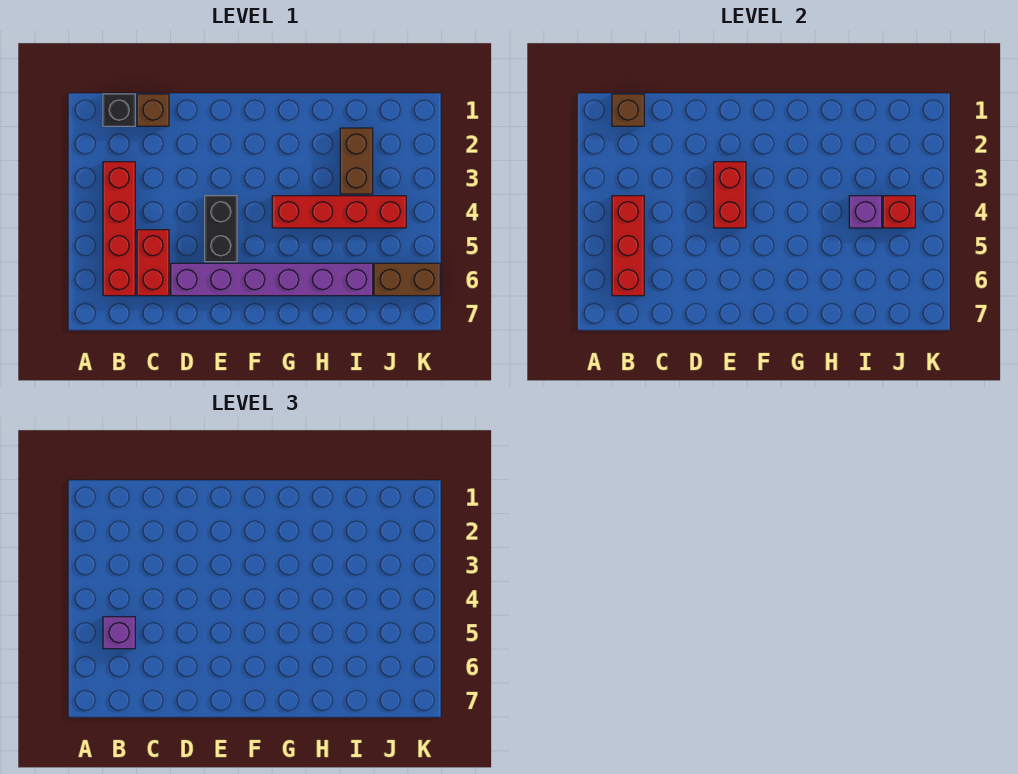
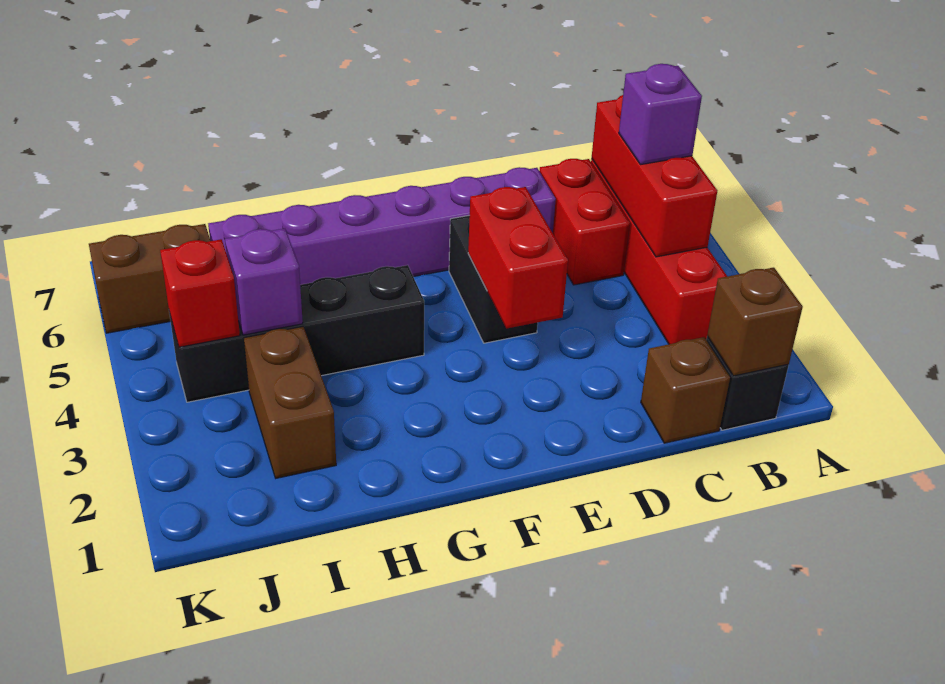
red 1x4 brick [272,196,406,228] -> black 1x4 brick [169,265,424,402]

